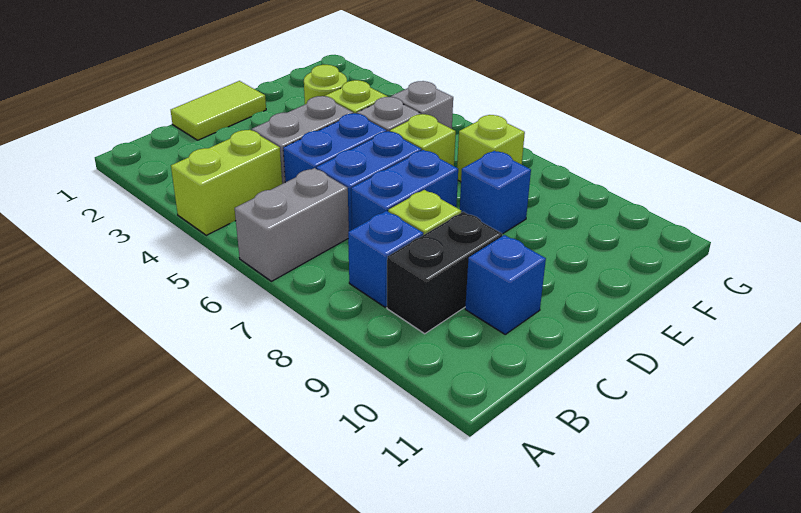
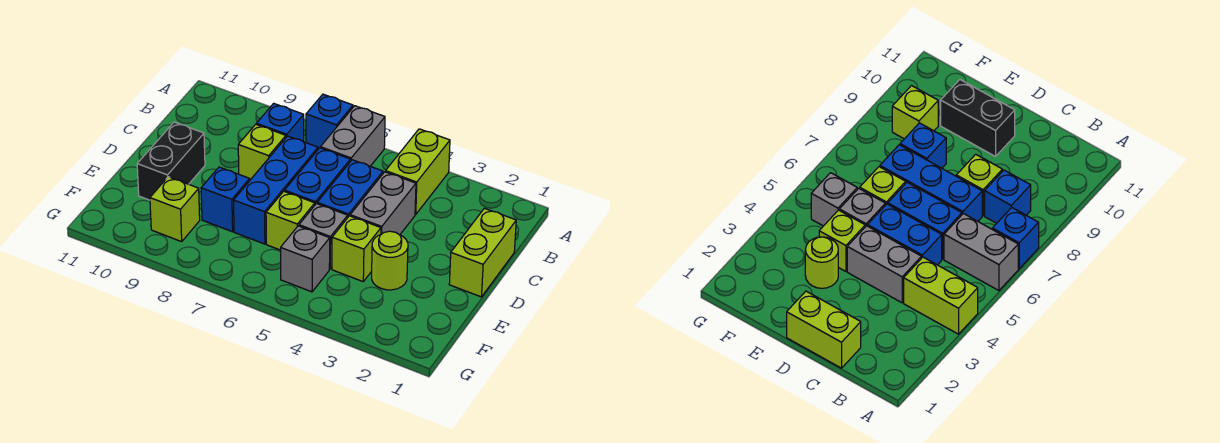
black 1x2 brick [387,212,502,334] -> black 1x2 brick moved to [137,122,205,200]
lime 1x2 tile [171,81,266,140] -> lime 1x2 brick [449,208,516,297]
blue 1x2 brick [351,150,458,230] -> blue 1x3 brick [234,136,318,244]
blue 1x1 brick [465,235,546,334] -> blue 1x1 brick moved to [306,94,353,149]
lime 1x1 brick [457,115,525,182] -> lime 1x1 brick moved to [150,177,200,242]

